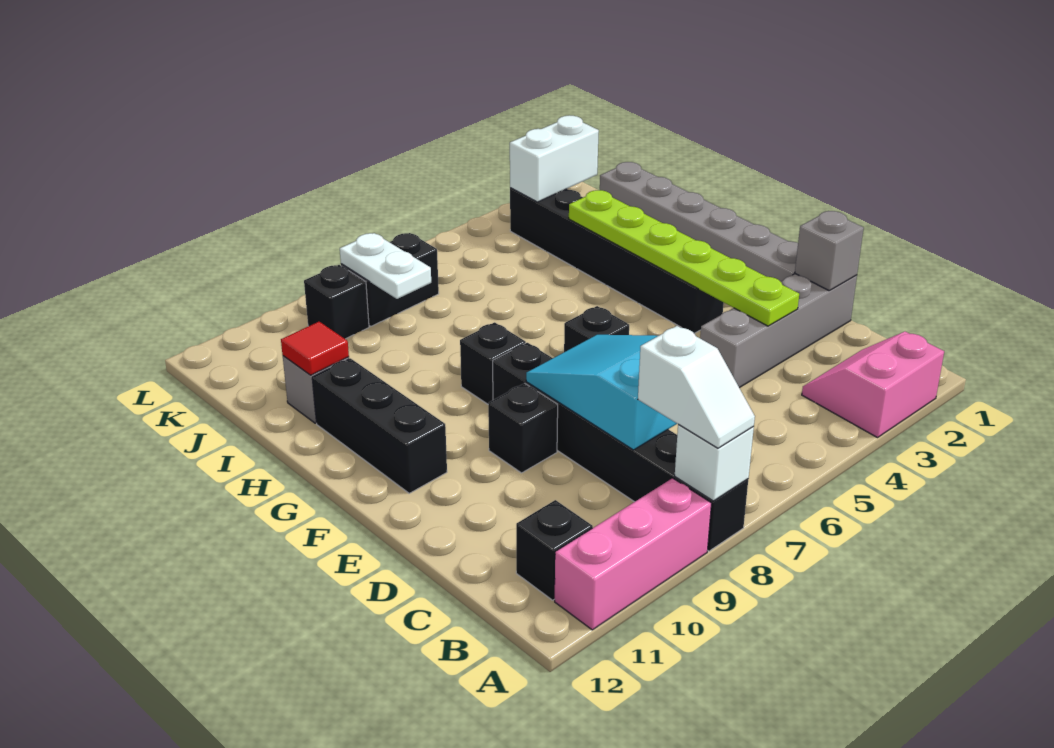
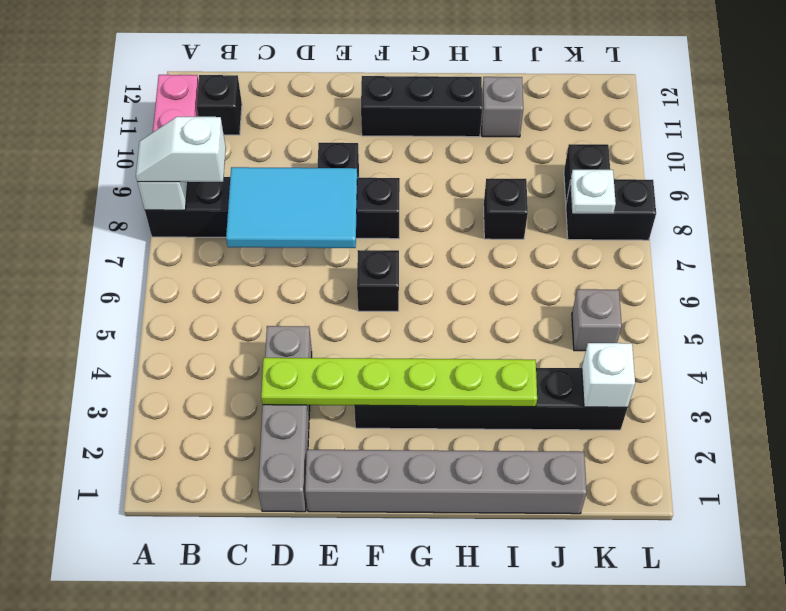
pink 2x2 slope [802,332,944,438] -> none
cyan 2x3 slope [526,335,677,450] -> cyan 2x3 tile [226,167,357,248]
grey 1x1 brick [795,211,864,290] -> grey 1x1 brick moved to [572,289,622,351]
black 1x1 brick [460,322,526,404] -> black 1x1 brick moved to [484,179,528,239]
red 1x1 tile [281,322,349,375] -> none
white 1x2 plate [340,233,431,299] -> white 1x1 plate [571,170,616,213]
white 1x2 brick [510,115,599,202] -> white 1x1 brick [582,343,635,407]
black 1x2 brick [341,233,439,326] -> black 1x2 brick turned to [566,179,656,240]

